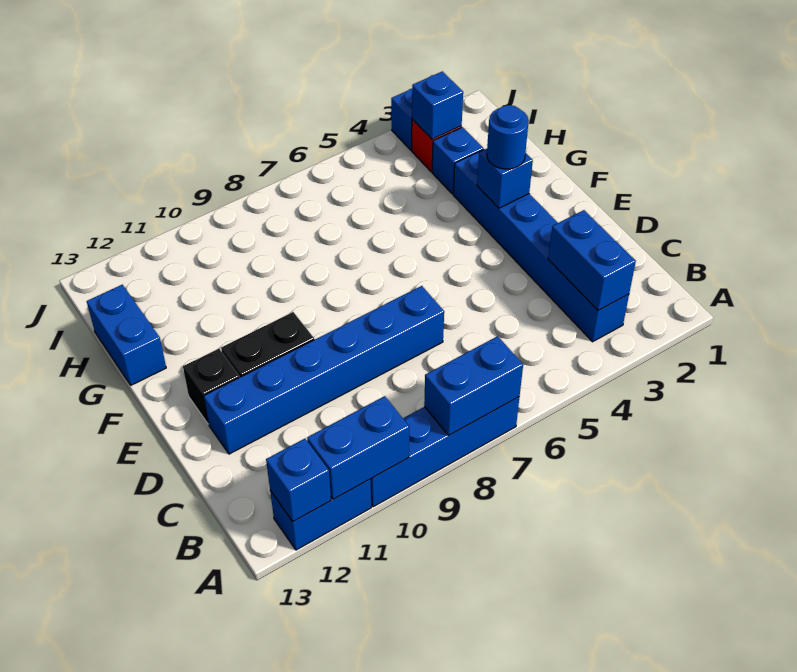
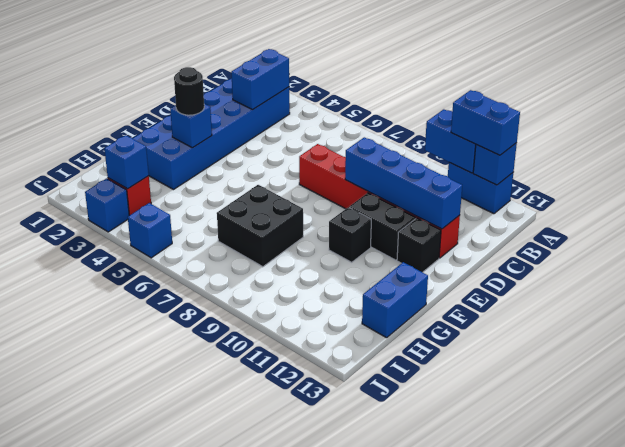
blue 1x4 brick [370,397,519,507] -> blue 1x4 brick moved to [345,137,462,229]
blue 1x2 brick [424,336,523,435] -> blue 1x2 brick moved to [451,90,520,155]
blue 1x6 brick [453,149,629,342] -> blue 2x6 brick [132,78,290,190]
blue 1x6 brick [204,286,444,454] -> red 1x6 brick [299,144,460,258]
blue 1x1 round brick [487,105,529,169] -> black 1x1 round brick [174,67,204,115]
none -> black 1x1 brick [329,207,371,262]
none -> black 2x2 brick [217,185,303,267]
blue 1x1 brick [432,127,483,194] -> blue 1x1 brick moved to [128,203,172,258]

